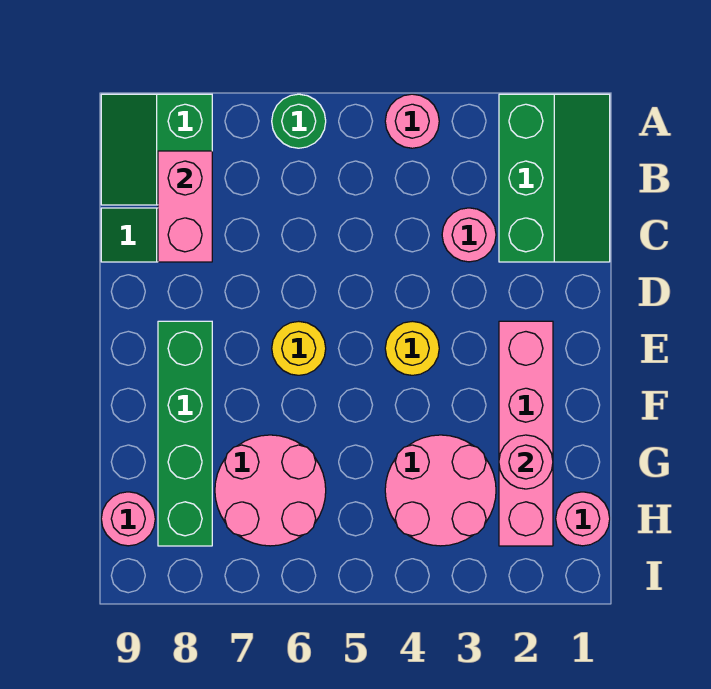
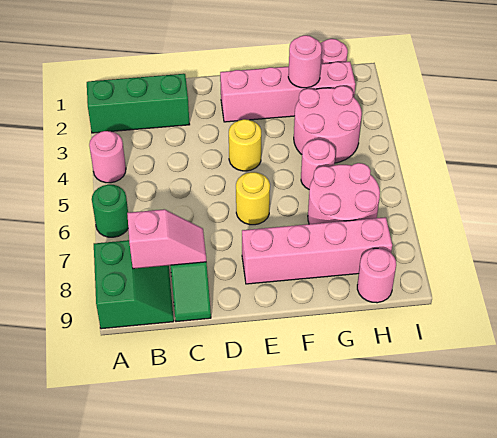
green 2x2 slope [101,94,212,205] -> green 2x2 slope turned to [94,240,174,329]
pink 1x2 brick [158,151,212,262] -> pink 1x2 slope [127,209,206,269]
pink 1x1 round brick [442,208,496,262] -> pink 1x1 round brick moved to [301,139,335,190]
green 1x4 brick [158,321,212,546] -> pink 1x4 brick [242,217,392,284]

